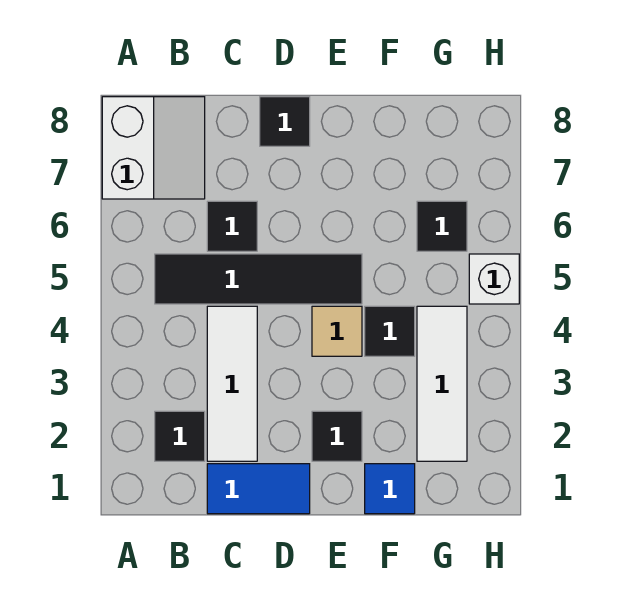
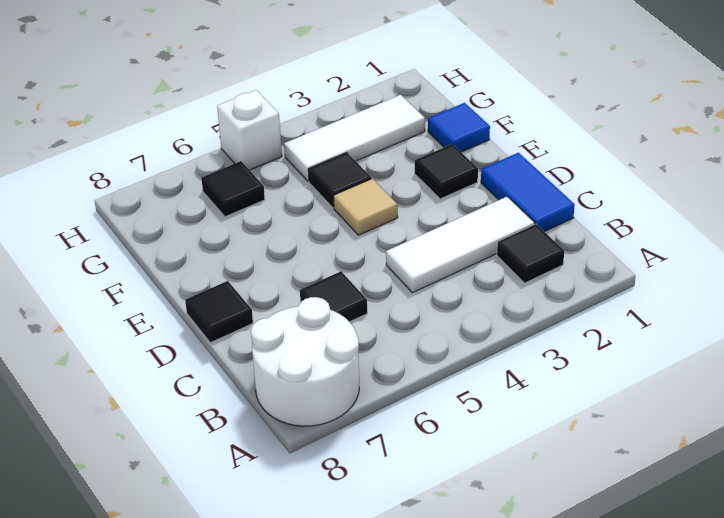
white 2x2 slope [102,97,205,199] -> white 2x2 round brick [251,297,359,426]
black 1x4 tile [155,254,362,304] -> none

